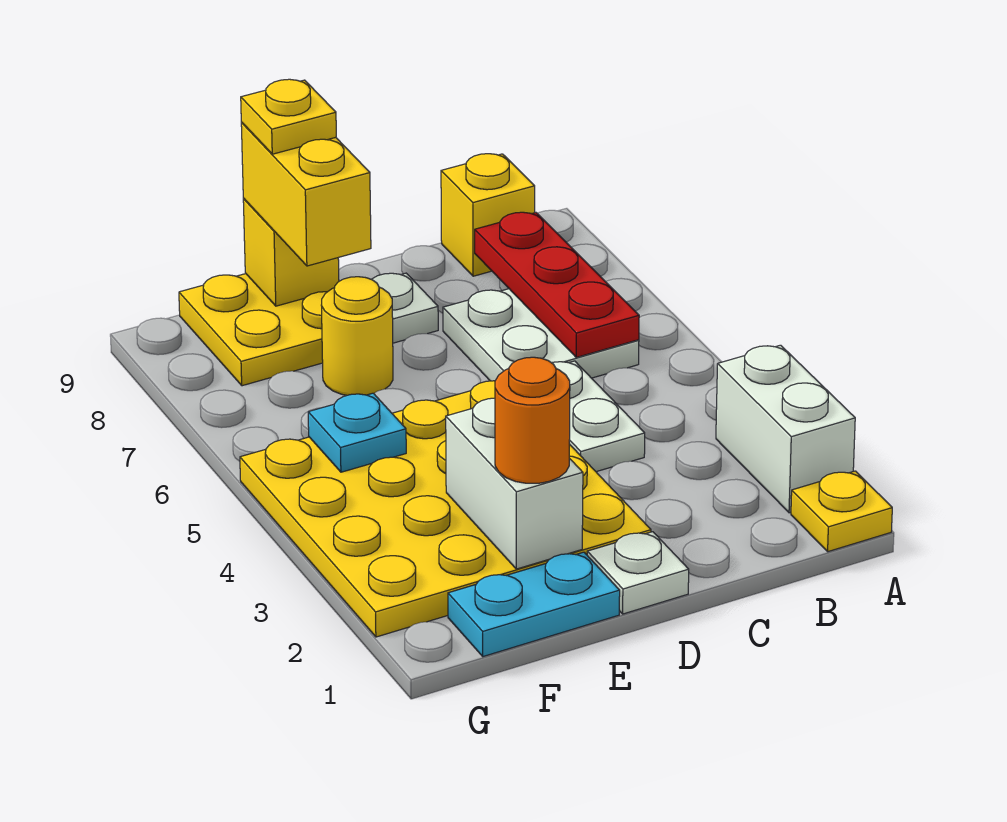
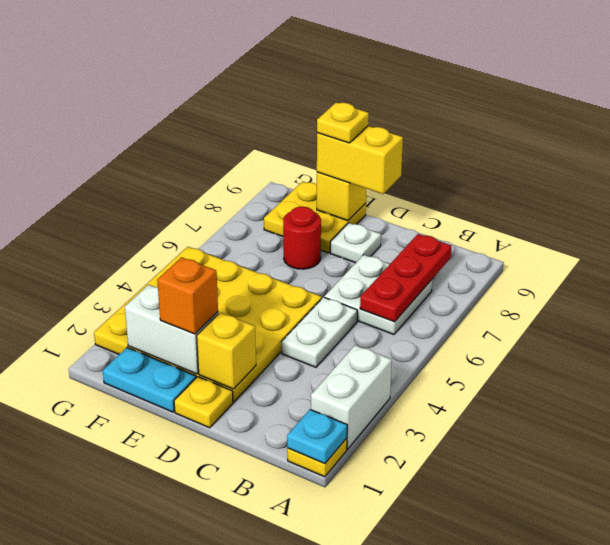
yellow 1x1 brick [441,154,535,276] -> yellow 1x1 brick moved to [197,313,256,389]
white 1x1 plate [587,532,689,614] -> yellow 1x1 plate [174,377,233,428]
white 1x2 brick [446,398,583,569] -> white 1x2 brick turned to [125,285,218,374]
orange 1x1 round brick [495,357,570,483] -> orange 1x1 brick [157,257,218,334]
yellow 1x1 round brick [321,277,393,395] -> red 1x1 round brick [283,206,321,269]
yellow 1x2 brick [241,123,371,266] -> yellow 1x2 brick turned to [317,126,403,194]
cyan 1x1 plate [308,393,406,472] -> cyan 1x1 plate moved to [287,410,347,463]

